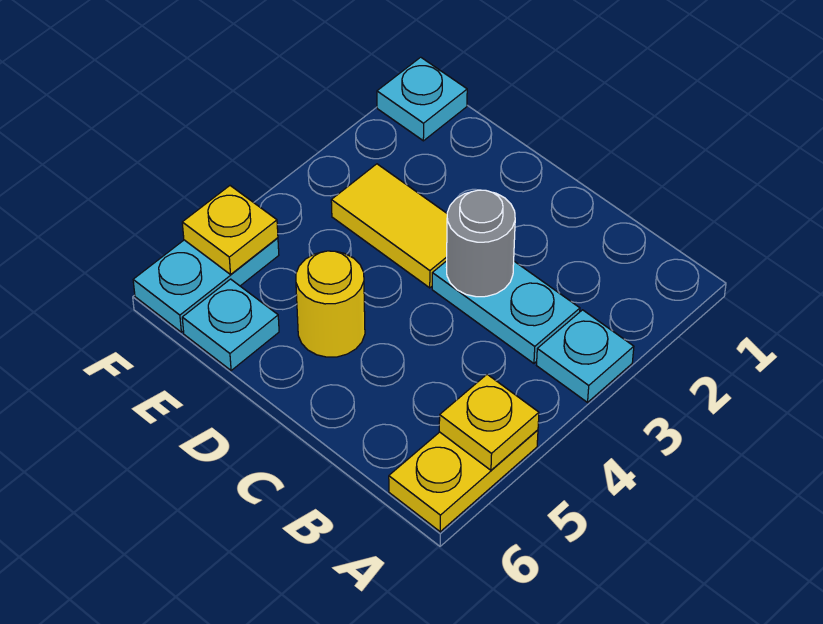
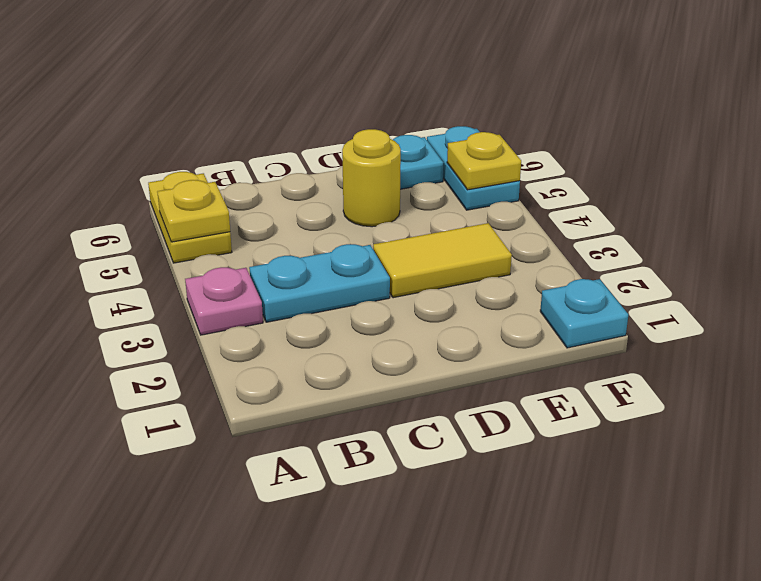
cyan 1x1 plate [537,310,634,402] -> pink 1x1 plate [185,267,263,335]
grey 1x1 round brick [447,190,515,297] -> none

